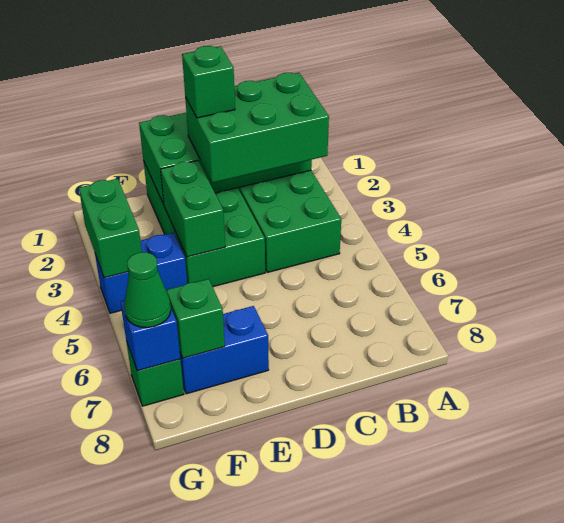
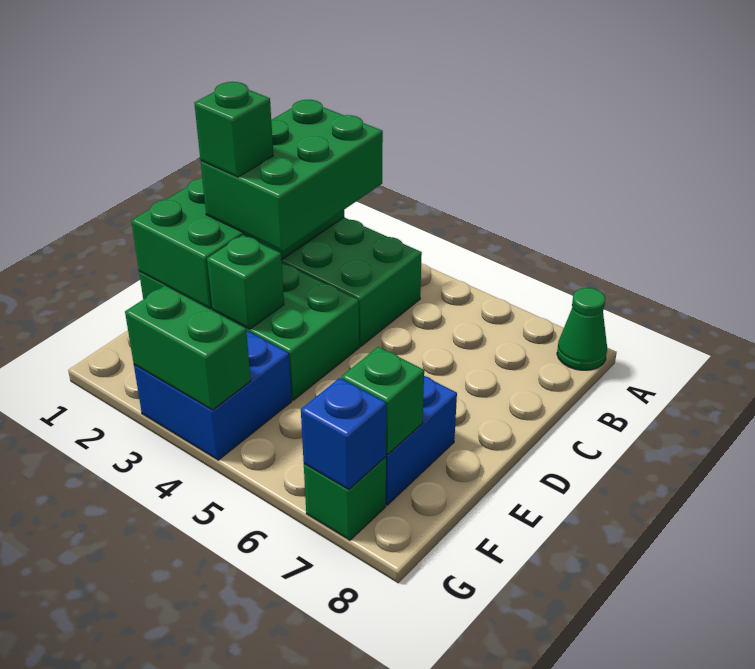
green 1x2 brick [161,160,225,257] -> green 1x1 brick [207,235,284,329]
blue 1x2 brick [95,233,187,313] -> blue 2x2 brick [134,330,292,460]
green 1x1 cone [124,252,171,328] -> green 1x1 cone moved to [557,288,607,370]

